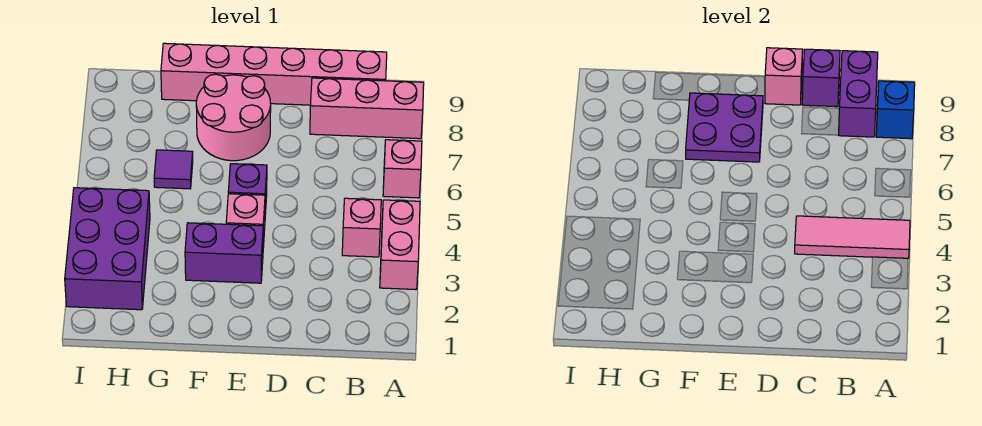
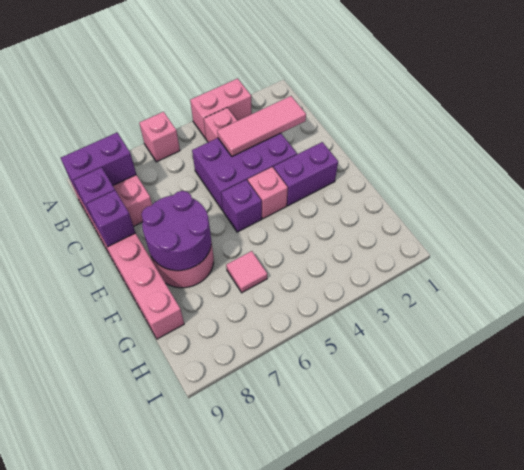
pink 1x3 tile [795,216,910,258] -> pink 1x3 tile turned to [217,96,306,156]
blue 1x1 brick [876,81,915,139] -> none
pink 1x1 brick [765,48,803,105] -> purple 1x1 brick [87,190,135,246]
purple 1x2 brick [185,223,263,283] -> purple 1x2 brick turned to [274,142,338,206]
purple 2x2 plate [686,93,763,162] -> purple 2x2 round brick [141,191,211,271]
purple 1x1 tile [154,150,193,189] -> pink 1x1 tile [226,251,267,293]
purple 2x3 brick [65,188,150,310] -> purple 2x3 brick moved to [192,133,297,210]

